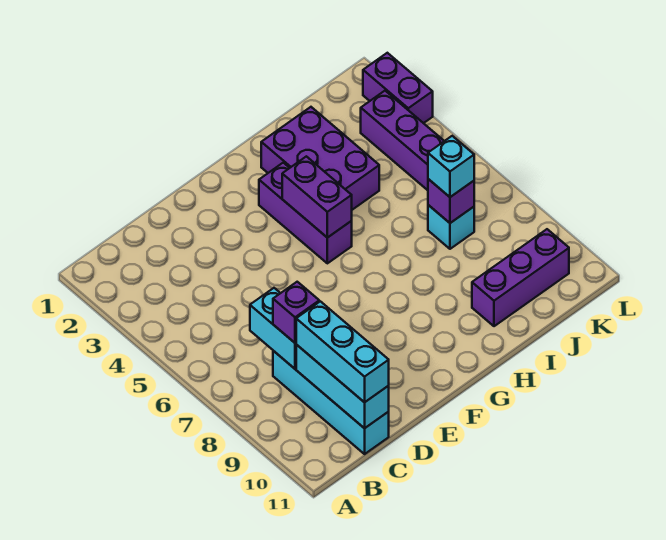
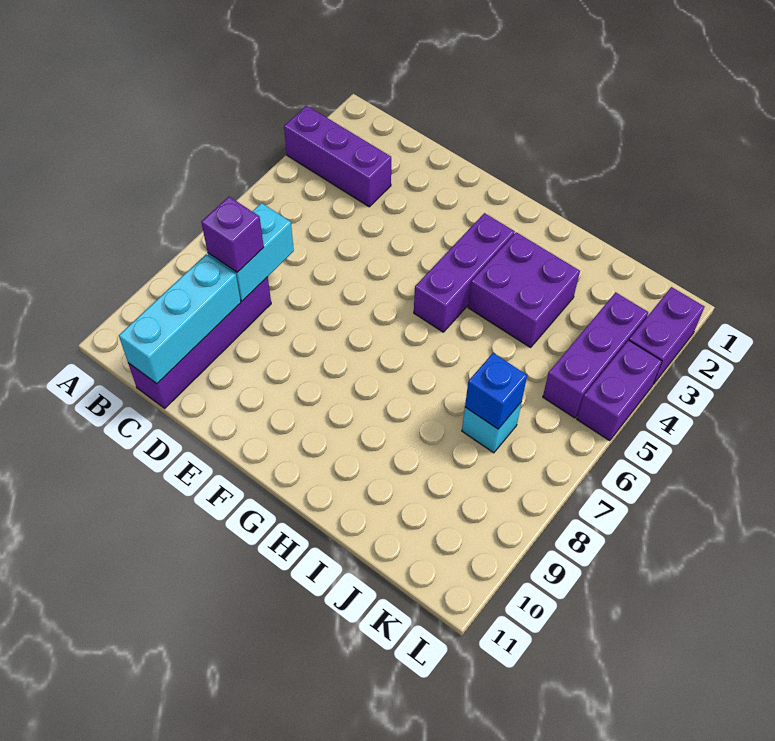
cyan 1x4 brick [273,351,389,454] -> purple 1x4 brick [128,277,271,408]
cyan 1x3 brick [296,301,389,402] -> none
purple 1x2 brick [282,156,352,238] -> purple 1x2 brick moved to [577,340,662,441]
purple 2x3 brick [261,107,379,210] -> purple 2x2 brick [468,232,580,347]
purple 1x3 brick [472,229,569,326] -> purple 1x3 brick moved to [284,106,391,207]
purple 1x1 brick [428,179,474,223] -> blue 1x1 brick [465,353,527,429]
cyan 1x1 brick [428,136,474,197] -> none

